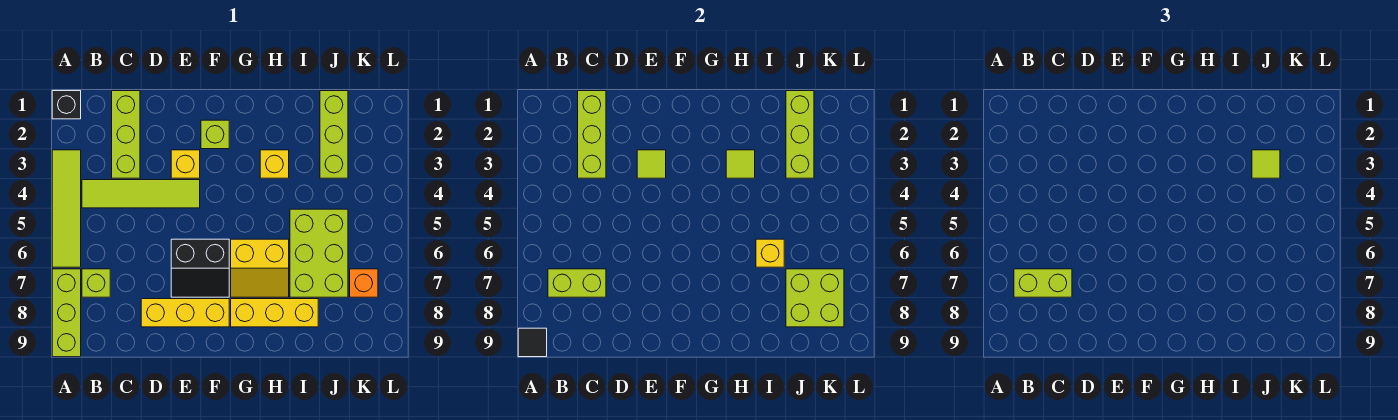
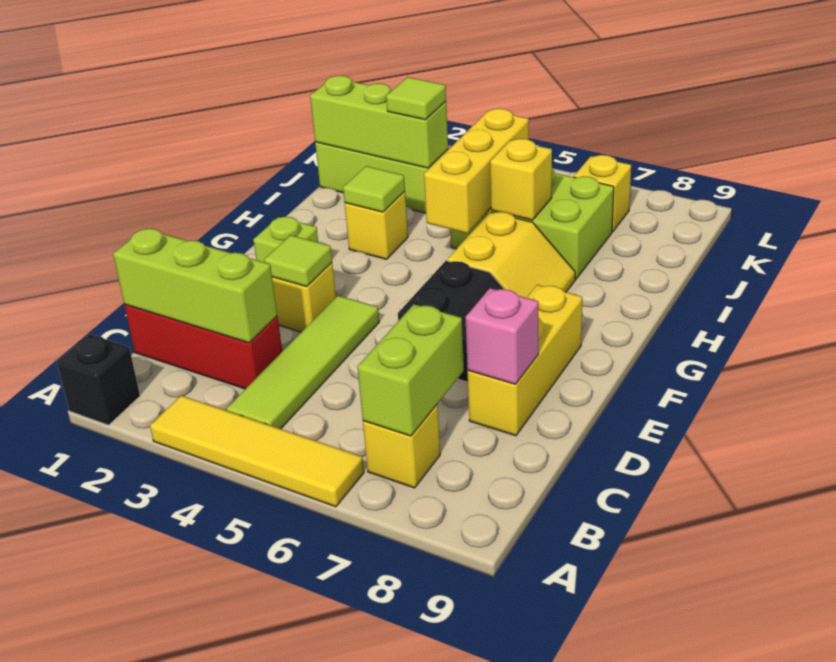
lime 1x4 tile [52,150,81,267] -> yellow 1x4 tile [150,395,364,507]
lime 1x3 brick [52,269,81,357] -> none
black 1x1 tile [518,328,547,357] -> none
lime 1x1 brick [82,269,110,297] -> yellow 1x1 brick [363,404,440,488]
lime 1x2 brick [1014,269,1072,297] -> none
lime 1x3 brick [112,91,140,178] -> red 1x3 brick [124,305,282,389]
none -> pink 1x1 brick [466,288,538,384]
yellow 1x3 brick [231,299,318,327] -> yellow 1x3 brick moved to [424,109,529,233]
lime 2x2 brick [786,269,844,327] -> none
orange 1x1 brick [350,269,378,297] -> yellow 1x1 brick [574,155,631,232]

